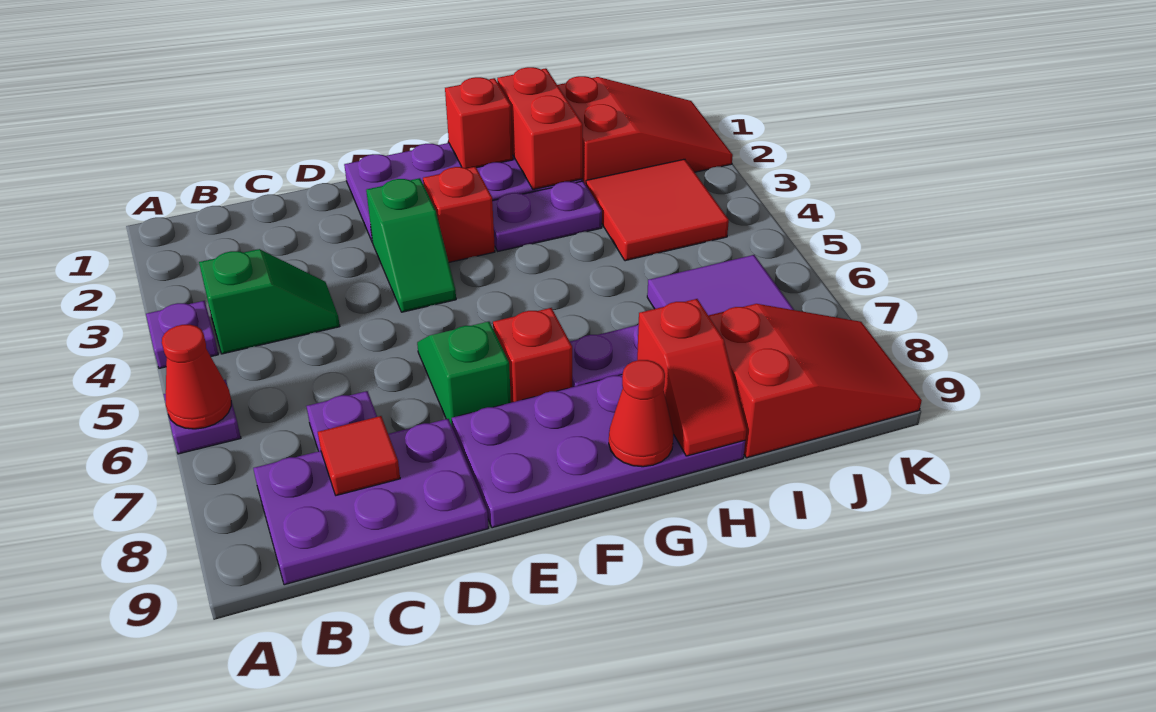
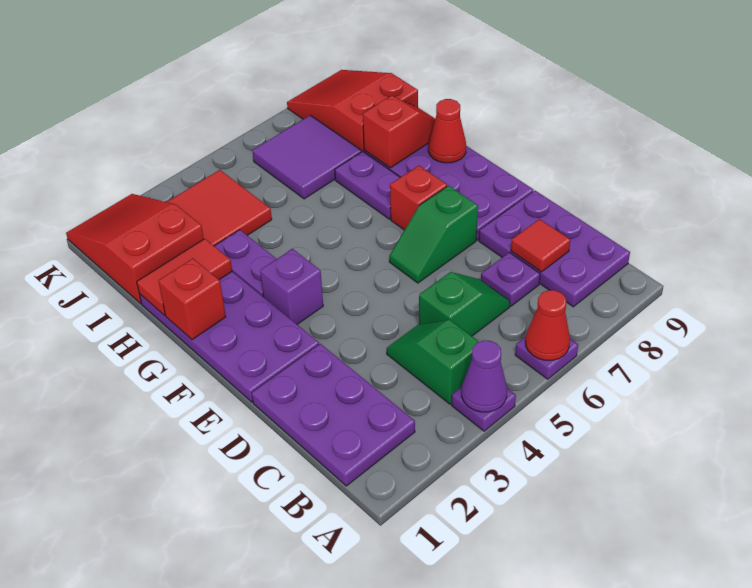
none -> purple 1x1 cone [462,341,507,412]
none -> purple 2x3 plate [252,344,415,486]
green 1x2 slope [366,178,456,312] -> green 1x2 slope moved to [419,272,510,336]
red 1x1 brick [423,167,495,262] -> purple 1x1 brick [260,249,323,324]
red 1x2 brick [497,67,583,189] -> red 1x2 tile [137,239,232,315]

